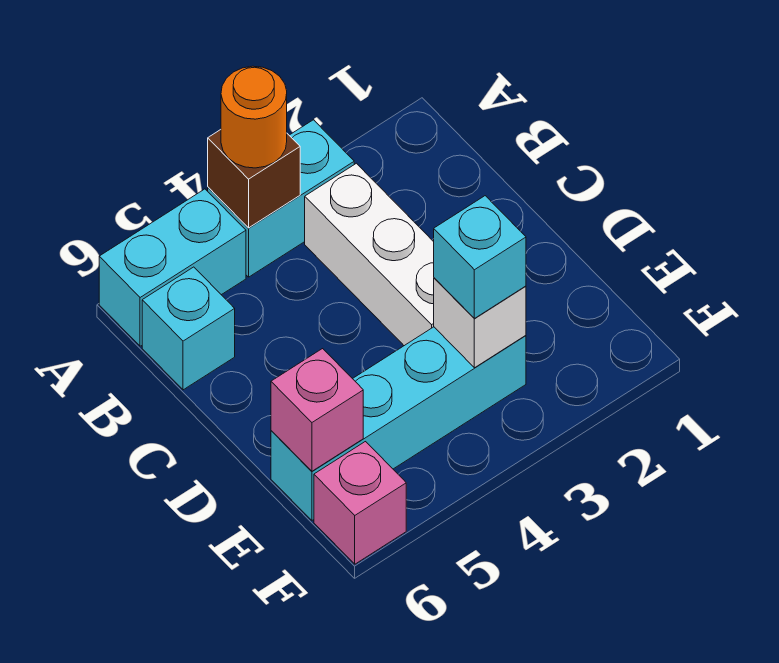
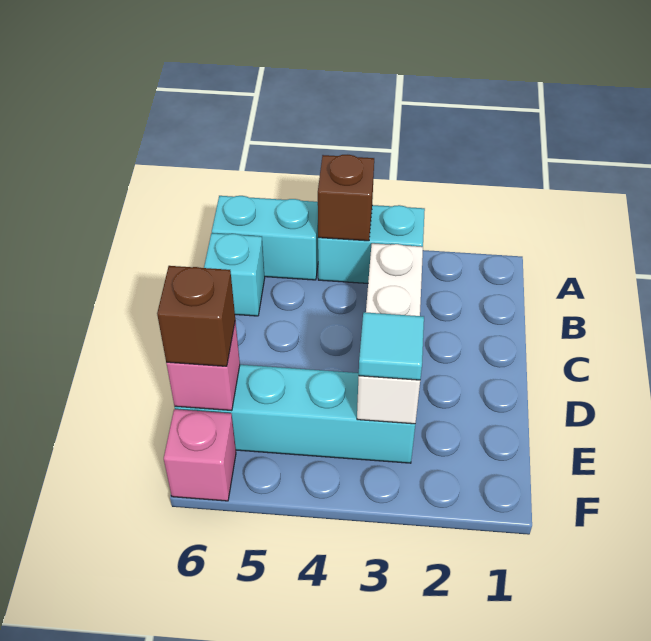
orange 1x1 round brick [221,66,287,168] -> none
cyan 1x1 brick [434,196,526,318] -> cyan 1x1 tile [359,312,424,380]
none -> brown 1x1 brick [157,266,235,366]

